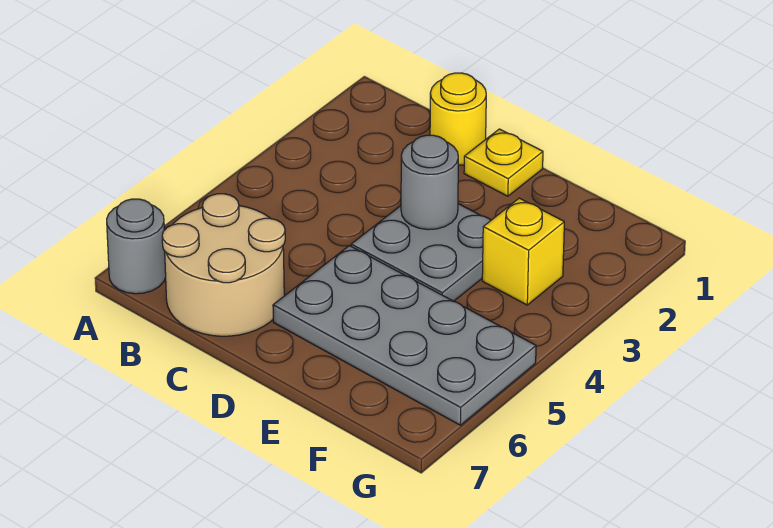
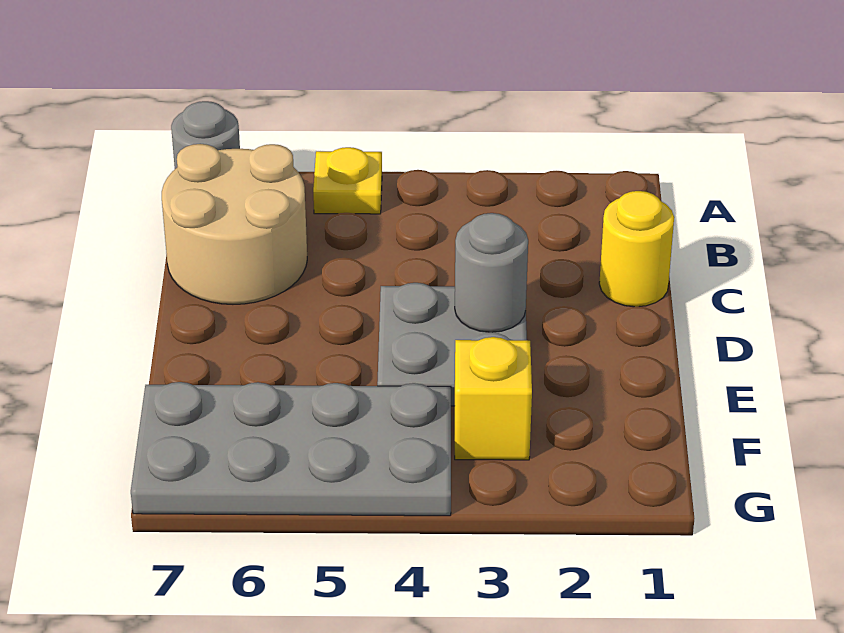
yellow 1x1 plate [464,129,543,196] -> yellow 1x1 plate moved to [313,147,382,214]
grey 2x4 plate [273,246,536,425] -> grey 2x4 plate turned to [131,382,451,516]

